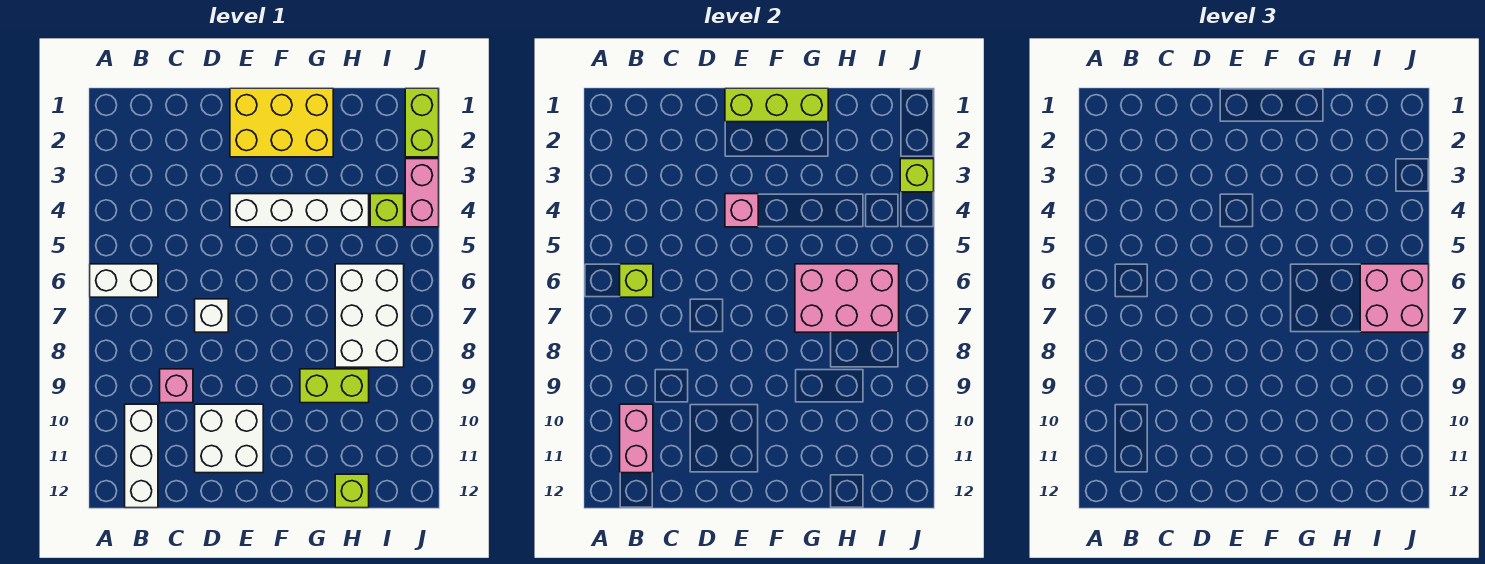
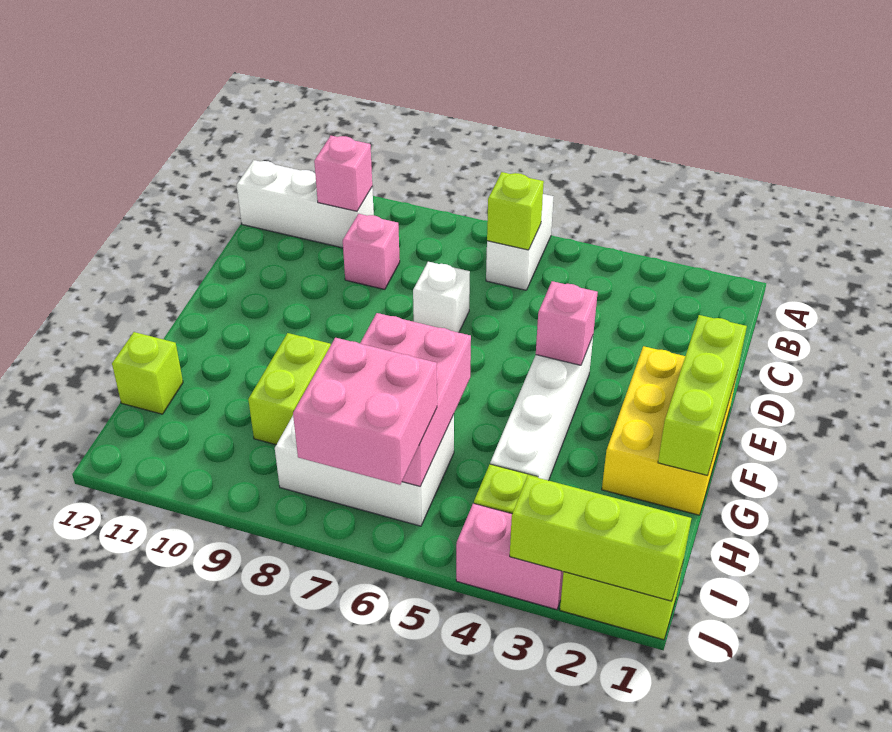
pink 1x2 brick [620,404,653,473] -> pink 1x1 brick [314,136,372,211]
white 2x2 brick [195,404,263,473] -> none
lime 1x1 brick [900,159,934,192] -> lime 1x3 brick [510,475,691,601]

